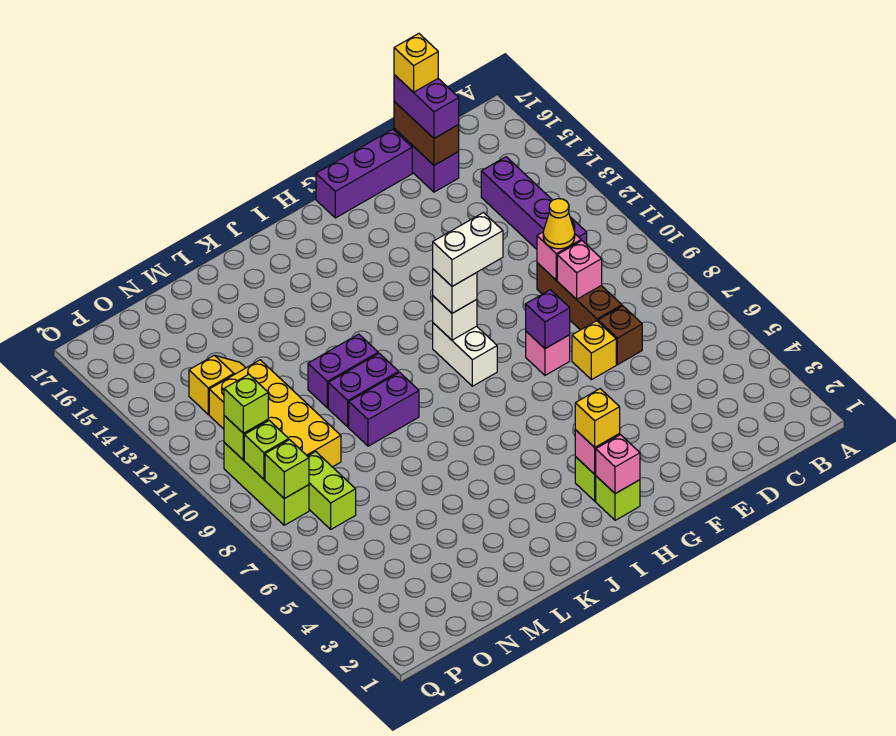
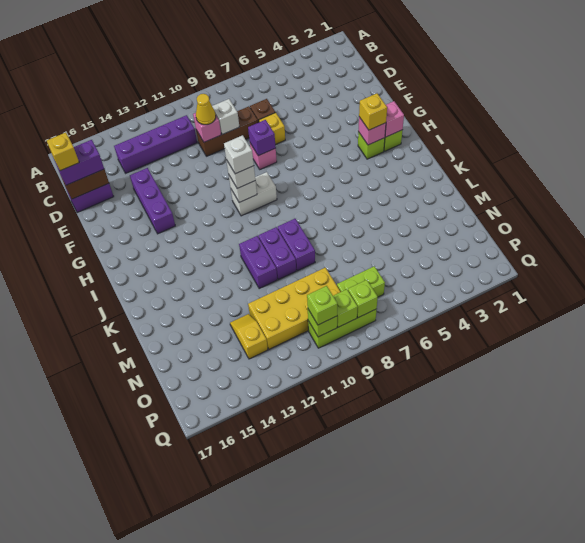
pink 1x1 brick [557,241,602,299] -> white 1x1 brick [212,99,239,134]
purple 1x3 brick [316,129,412,218] -> purple 1x3 brick moved to [130,168,175,234]
white 1x2 brick [433,213,503,286] -> white 1x1 brick [224,135,254,174]

